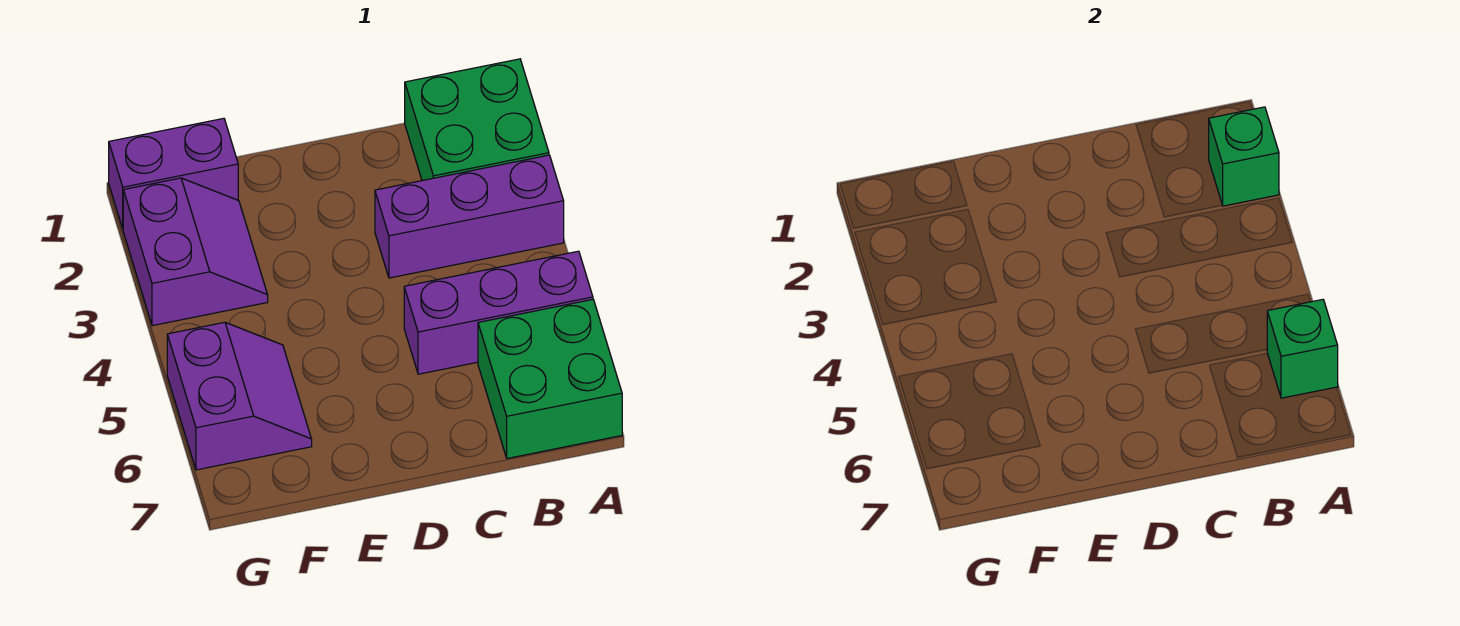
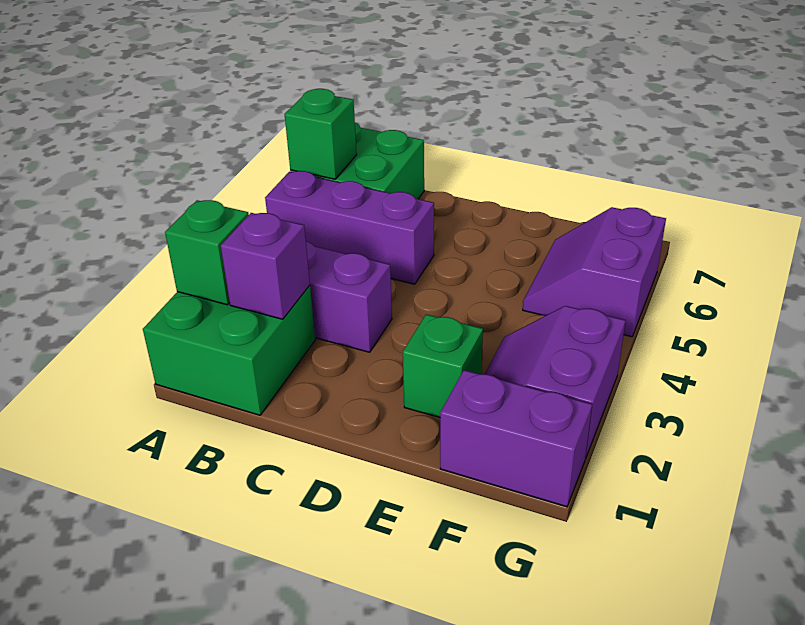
none -> purple 1x1 brick [221,213,310,319]
none -> green 1x1 brick [403,314,483,418]

